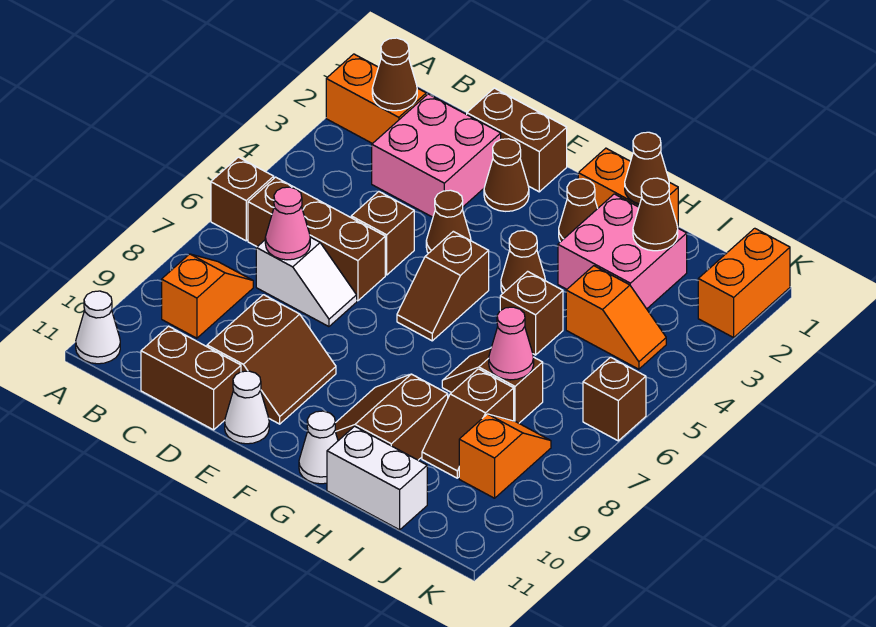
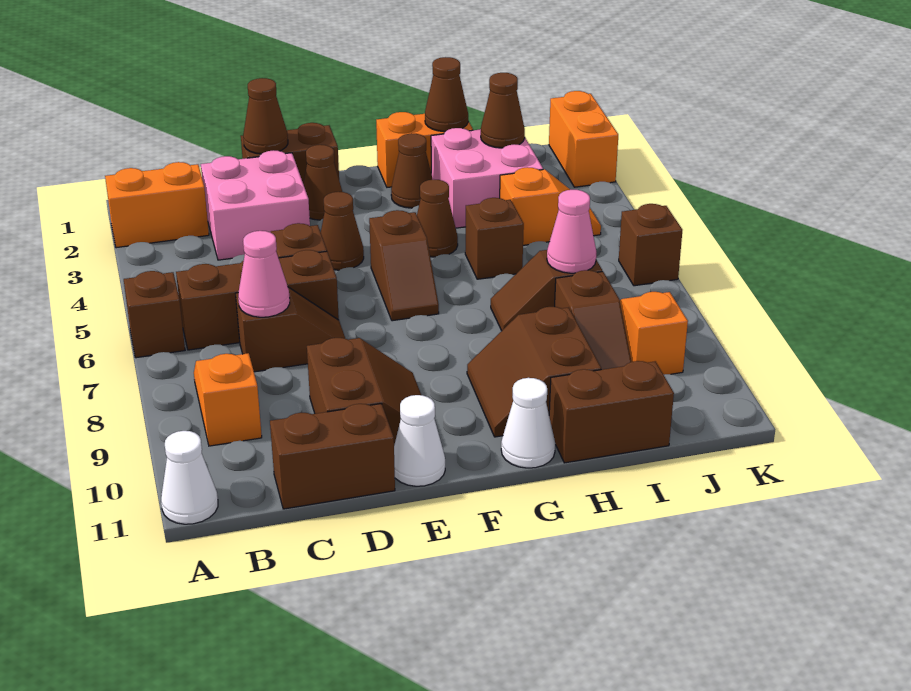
brown 1x1 cone [372,38,417,111] -> brown 1x1 cone moved to [243,78,288,154]
white 1x2 slope [256,237,357,327] -> brown 1x2 slope [235,287,345,372]
white 1x2 brick [327,426,427,530] -> brown 1x2 brick [549,361,674,463]

